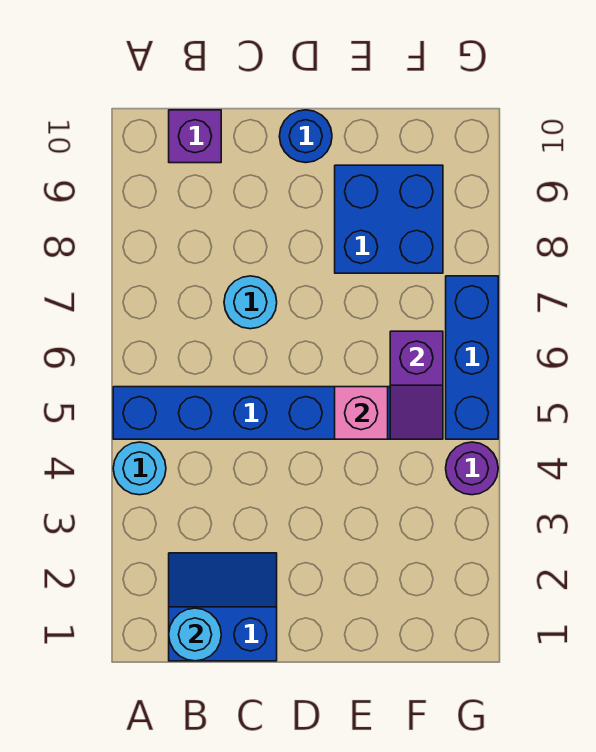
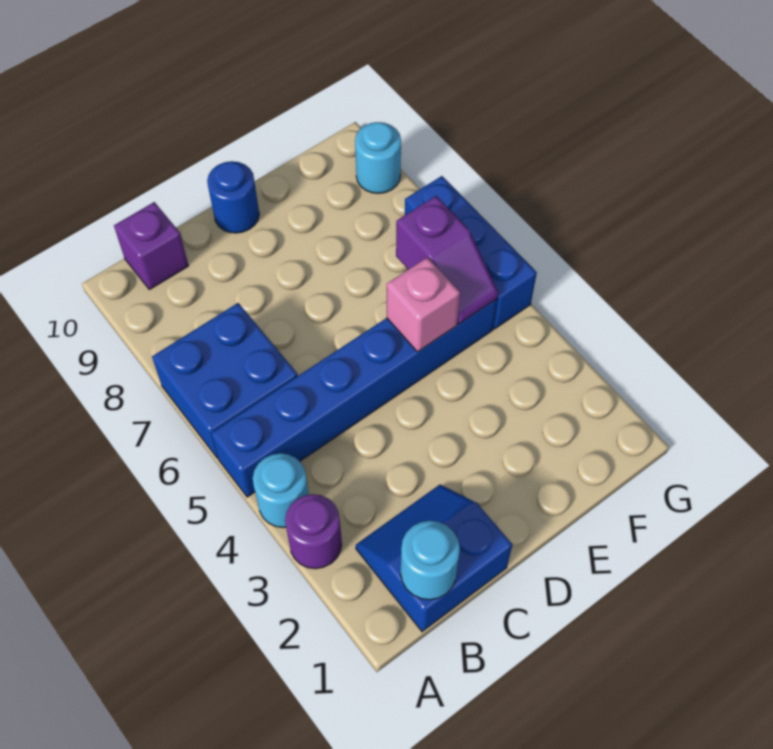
cyan 1x1 round brick [224,276,277,329] -> cyan 1x1 round brick moved to [355,122,401,193]
blue 2x2 brick [335,165,443,273] -> blue 2x2 brick moved to [152,303,298,458]
purple 1x1 round brick [446,442,498,495] -> purple 1x1 round brick moved to [285,494,342,569]

